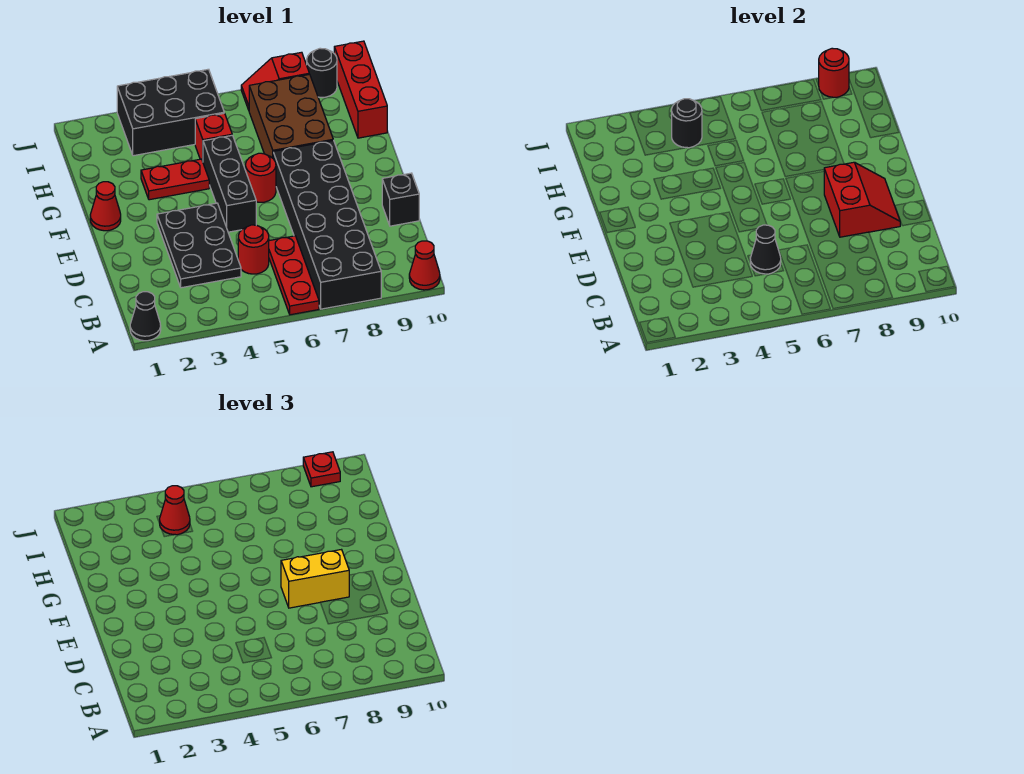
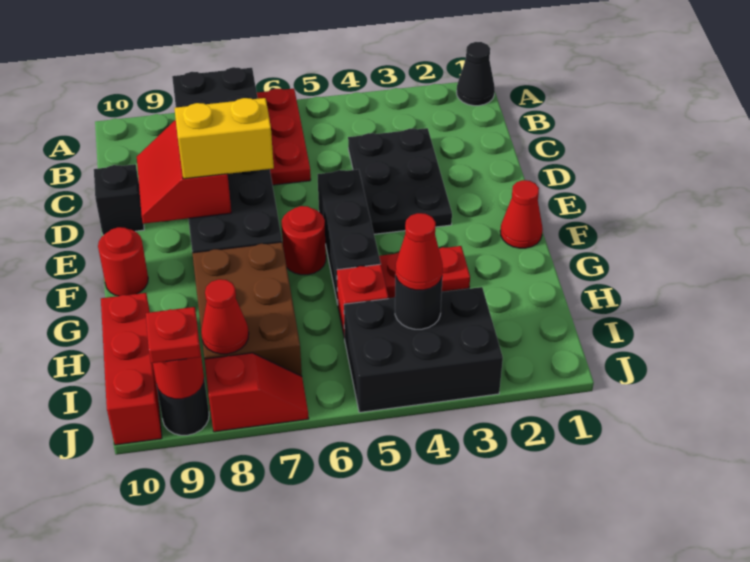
red 1x1 cone [409,241,440,290] -> red 1x1 cone moved to [201,279,249,354]
red 1x1 round brick [238,225,269,274] -> red 1x1 round brick moved to [98,227,148,296]
black 1x1 cone [750,225,781,274] -> none

